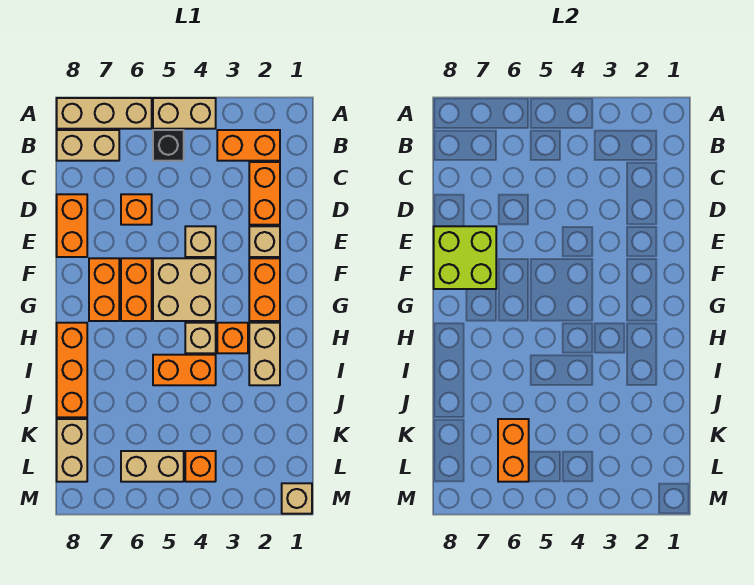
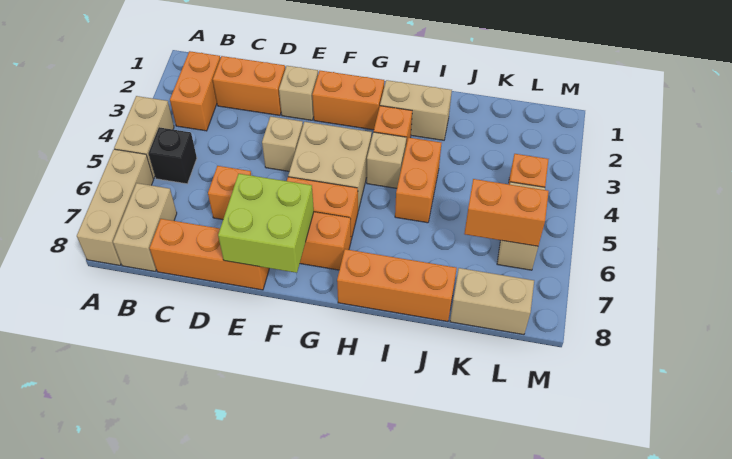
orange 1x2 brick [57,194,87,257] -> orange 1x3 brick [150,219,269,290]
tan 1x1 brick [282,483,312,514] -> none

